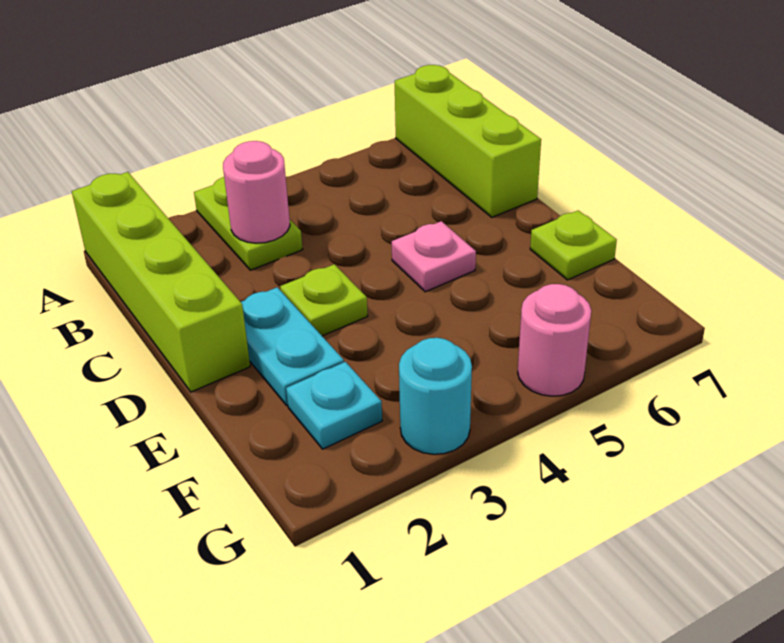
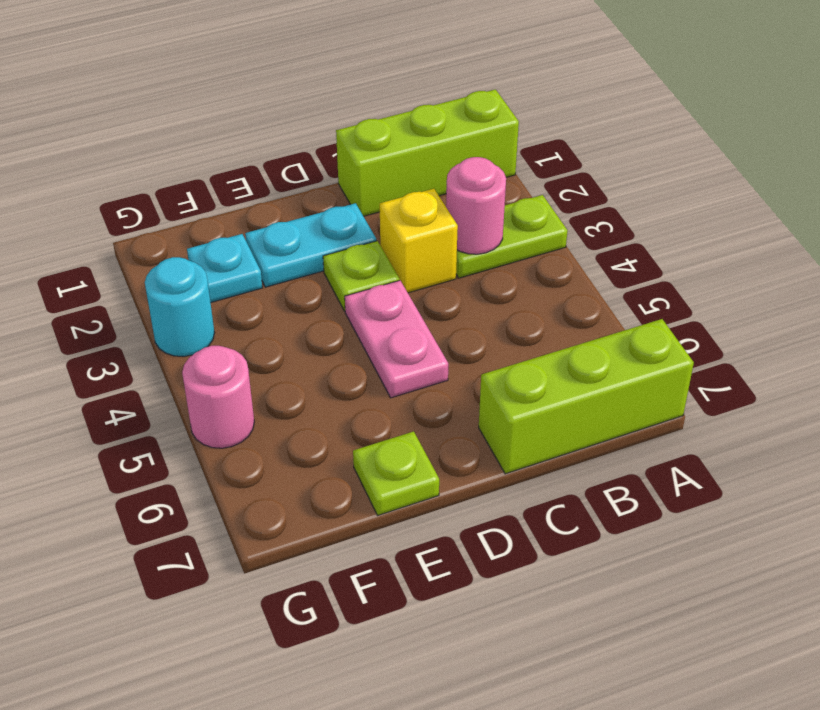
lime 1x4 brick [72,172,250,392] -> lime 1x3 brick [336,89,519,216]
none -> yellow 1x1 brick [380,189,458,293]
pink 1x1 plate [392,221,476,292] -> pink 1x2 plate [345,280,448,398]

